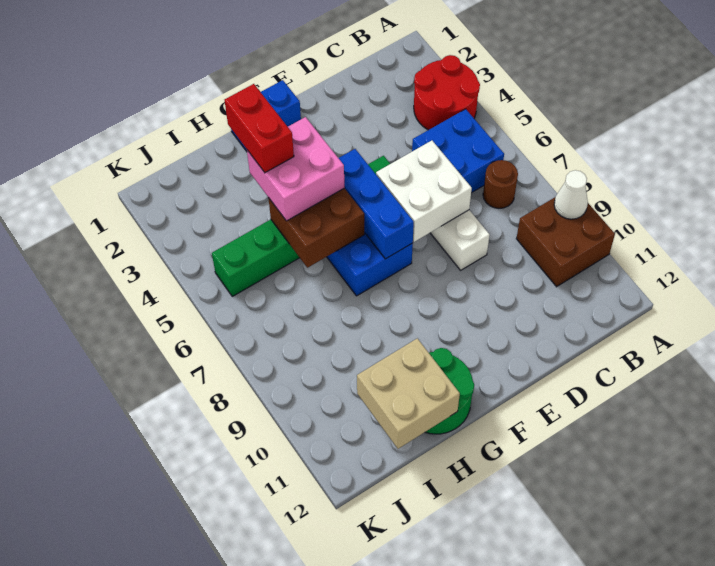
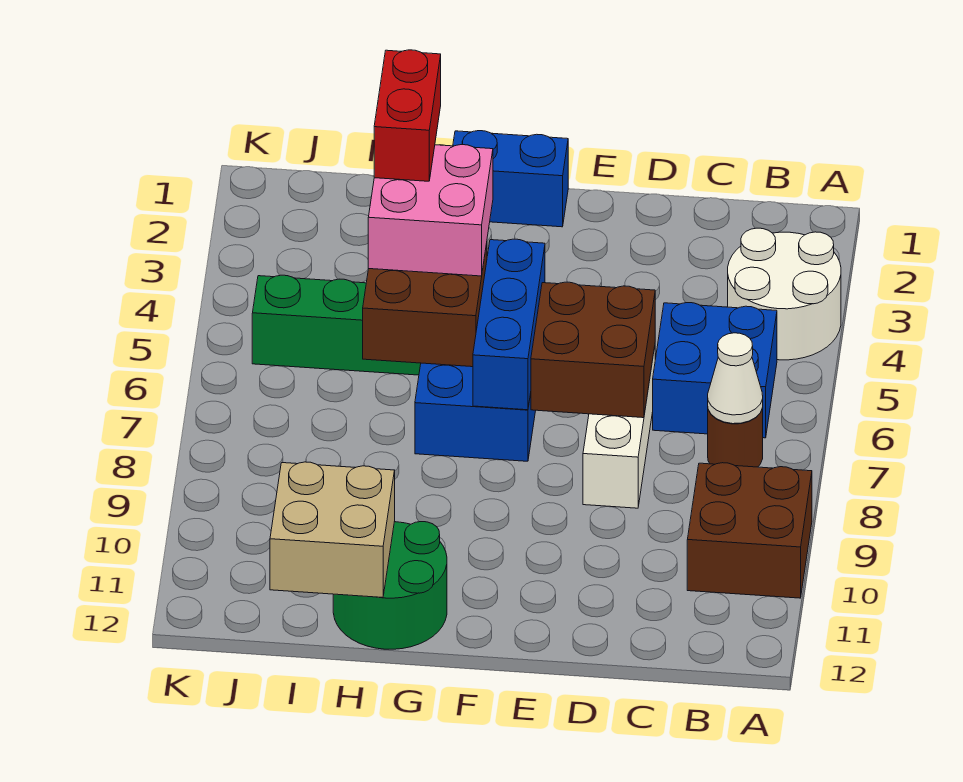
red 2x2 round brick [414,55,480,130] -> white 2x2 round brick [728,228,841,360]
white 1x1 cone [554,170,588,219] -> white 1x1 cone moved to [708,333,763,424]
white 2x2 brick [376,141,472,242] -> brown 2x2 brick [531,282,655,418]

